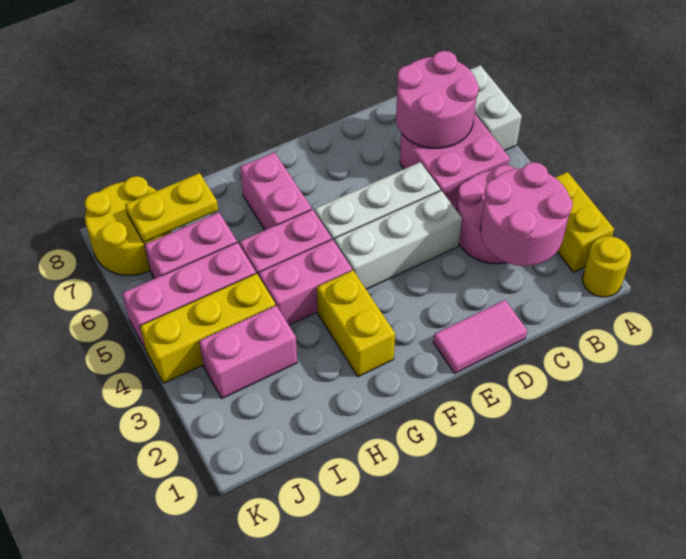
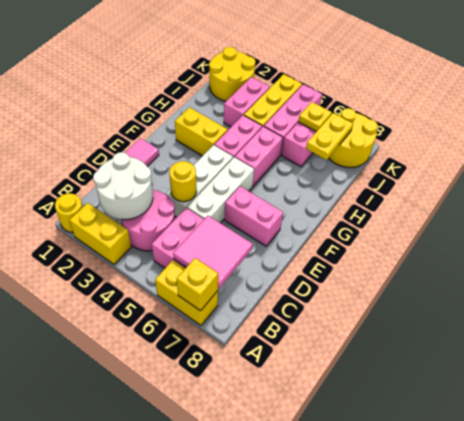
white 1x2 brick [470,65,522,151] -> yellow 1x2 brick [155,260,218,326]
none -> yellow 1x1 brick [177,258,218,311]
pink 2x2 round brick [481,162,573,266] -> white 2x2 round brick [93,152,153,220]
pink 2x2 round brick [396,51,479,148] -> pink 2x2 tile [173,216,253,289]
none -> yellow 1x1 round brick [169,161,197,202]
pink 1x2 brick [240,152,312,230] -> pink 1x2 brick moved to [224,186,283,246]
none -> yellow 2x2 round brick [209,47,255,101]
none -> yellow 1x1 plate [298,102,332,132]

